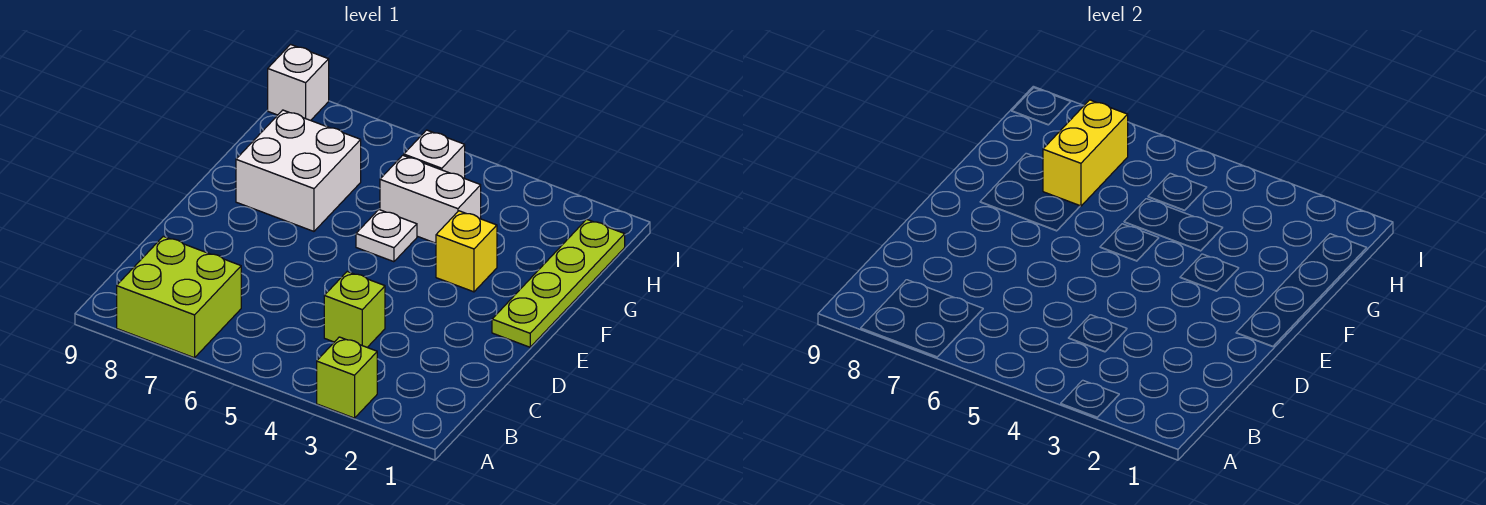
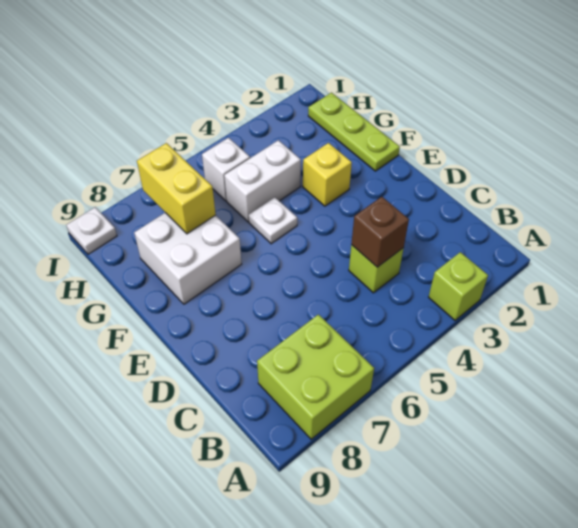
none -> brown 1x1 brick [351,197,409,267]
lime 1x4 plate [492,219,625,347] -> lime 1x3 plate [308,93,400,171]
white 1x1 brick [268,45,329,120] -> white 1x1 plate [66,207,117,254]

